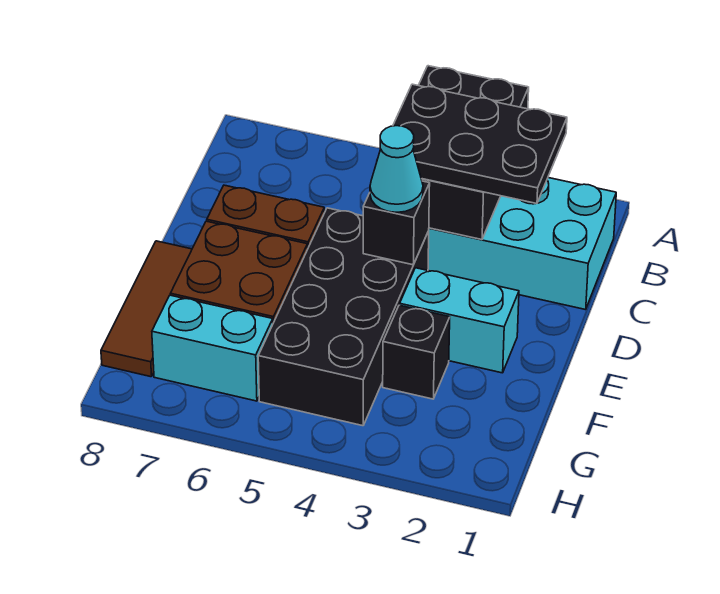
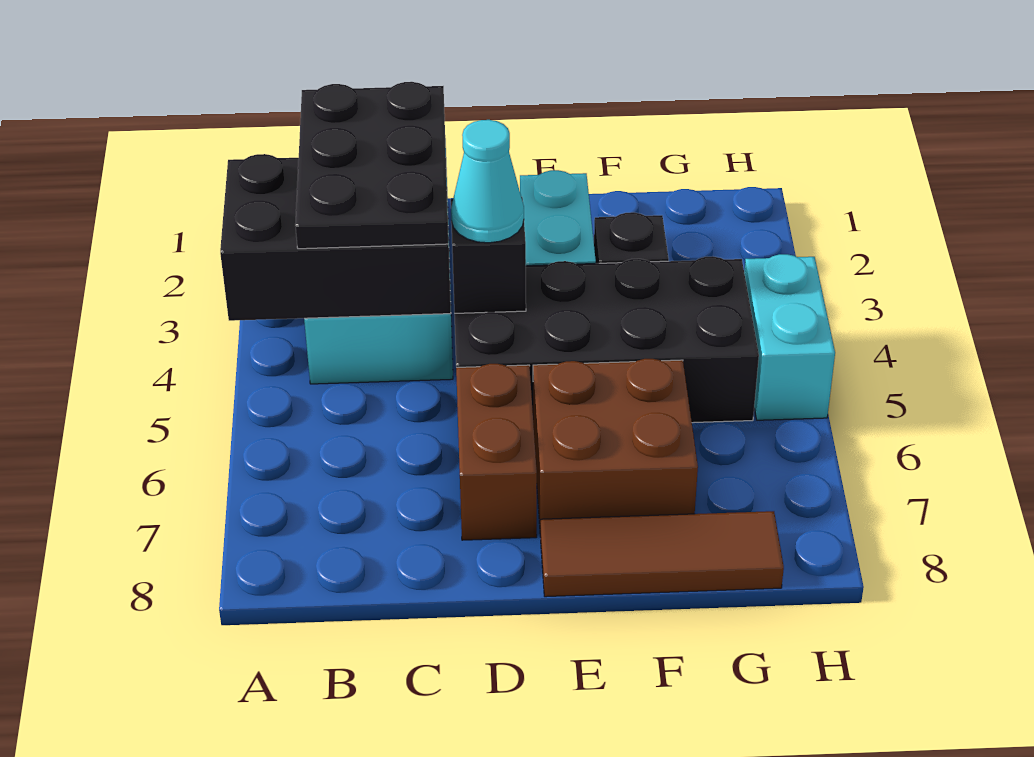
cyan 1x2 brick [152,295,273,401] -> cyan 1x2 brick moved to [744,254,835,420]

